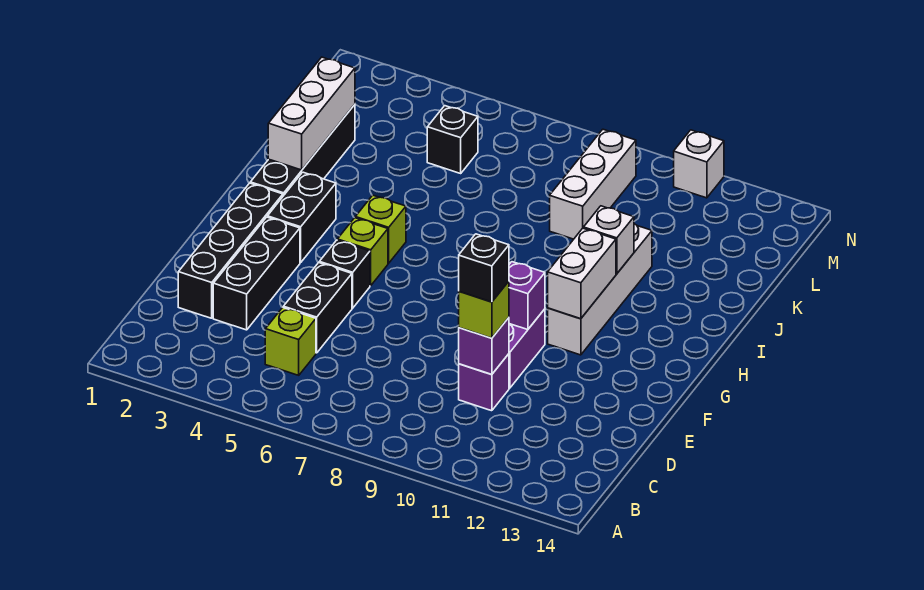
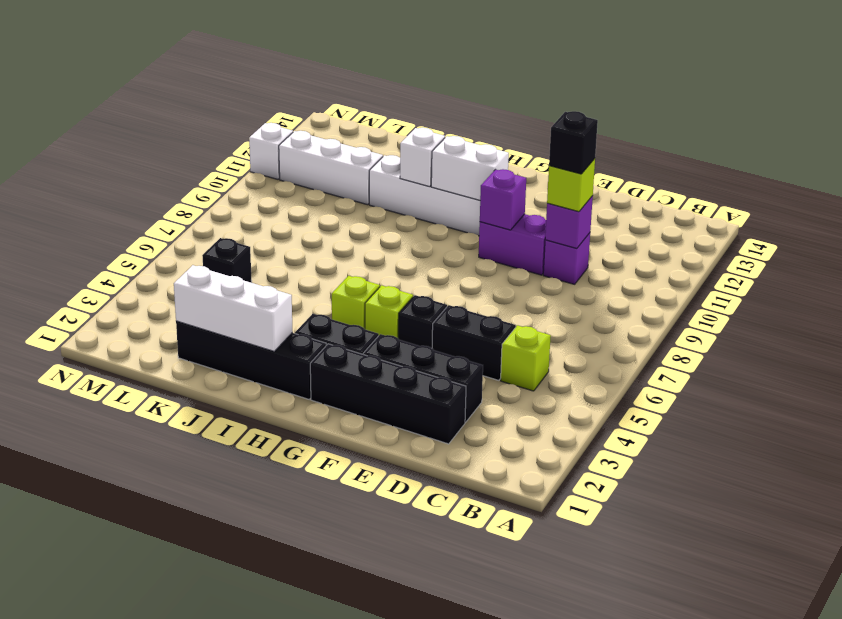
white 1x3 brick [550,129,636,239] -> white 1x3 brick moved to [279,131,383,205]

